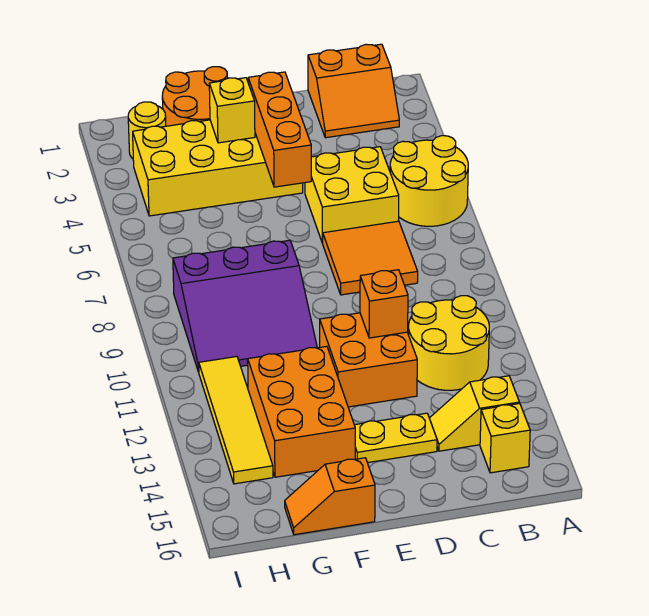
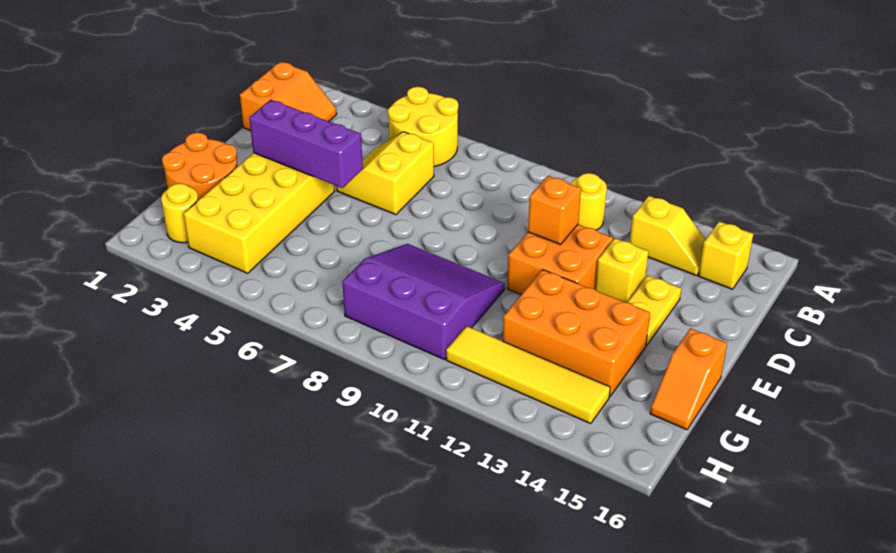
yellow 2x2 round brick [409,296,489,390] -> yellow 1x1 round brick [571,173,607,230]
yellow 1x2 slope [429,376,519,451] -> yellow 1x2 slope turned to [630,196,706,276]
yellow 2x2 brick [305,147,399,243] -> yellow 2x2 slope [337,132,434,215]
orange 2x2 tile [323,221,418,295] -> none
orange 1x3 brick [248,72,311,187] -> purple 1x3 brick [249,100,363,188]
yellow 1x1 brick [209,78,255,143] -> yellow 1x1 brick moved to [595,238,649,302]
purple 3x3 slope [173,240,317,372] -> purple 3x3 slope turned to [342,244,505,360]

